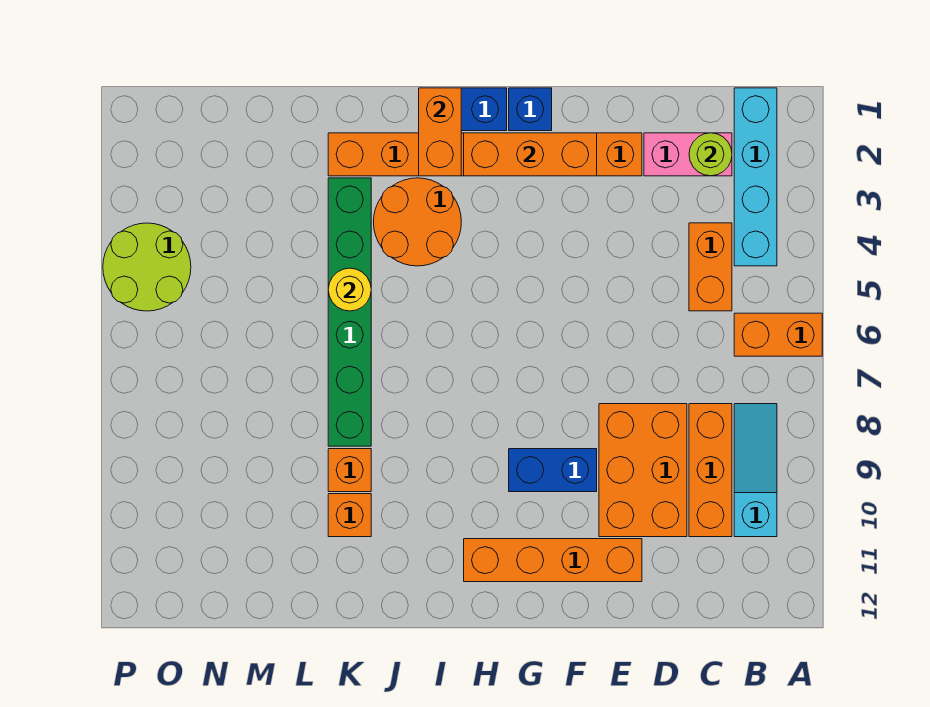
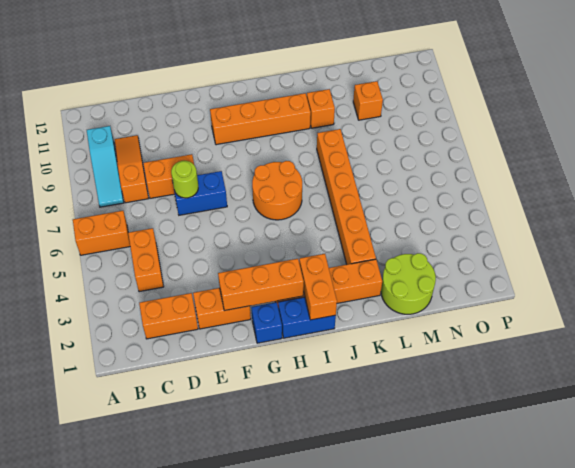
cyan 1x4 brick [734,88,777,266] -> none
pink 1x2 brick [644,133,732,176] -> orange 1x2 brick [139,293,198,339]
lime 1x1 round brick [689,133,732,176] -> lime 1x1 round brick moved to [171,161,198,198]
orange 1x3 brick [689,404,732,537] -> orange 1x3 slope [115,135,149,203]
orange 2x3 brick [599,404,687,537] -> orange 1x2 brick [143,154,194,198]
orange 1x4 brick [464,539,642,582] -> orange 1x4 brick moved to [210,93,311,145]
blue 1x2 brick [509,449,597,492] -> blue 1x2 brick moved to [174,171,227,215]
orange 2x2 round brick [374,178,461,266] -> orange 2x2 round brick moved to [252,161,302,220]
green 1x6 brick [328,178,371,446] -> orange 1x6 brick [317,129,376,264]
yellow 1x1 round brick [328,268,371,311] -> none
orange 1x1 brick [328,449,371,492] -> orange 1x1 brick moved to [353,81,383,120]
lime 2x2 round brick [103,223,191,311] -> lime 2x2 round brick moved to [381,253,436,314]

